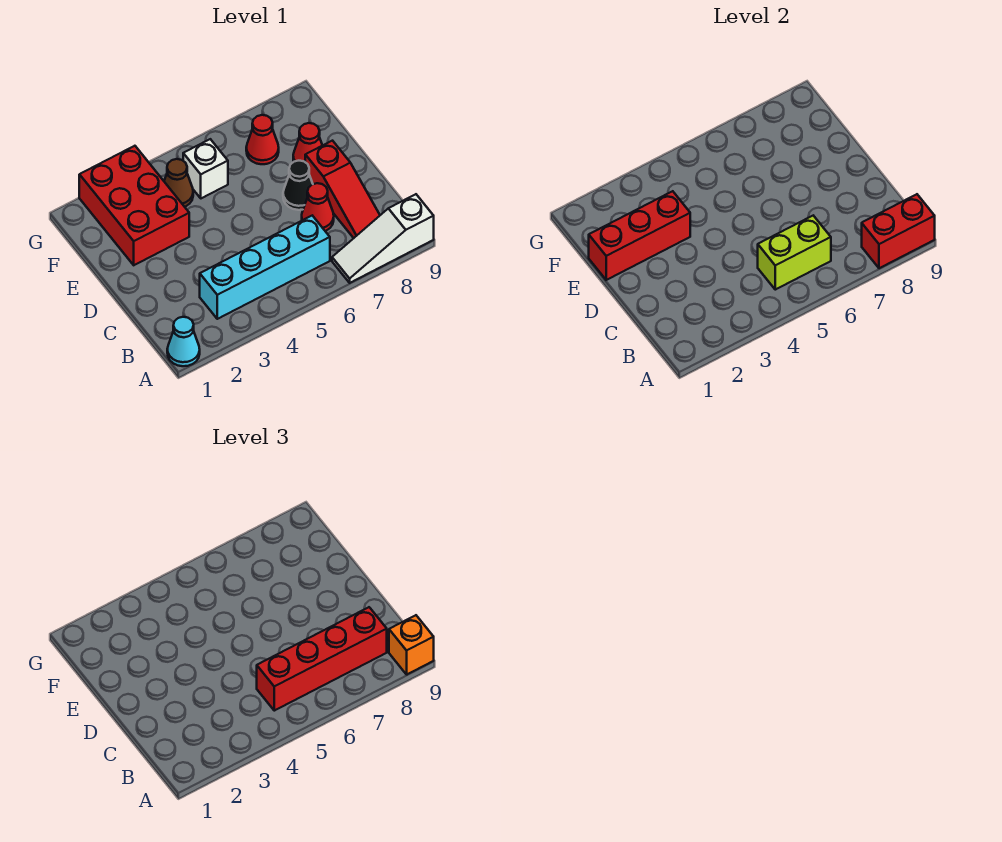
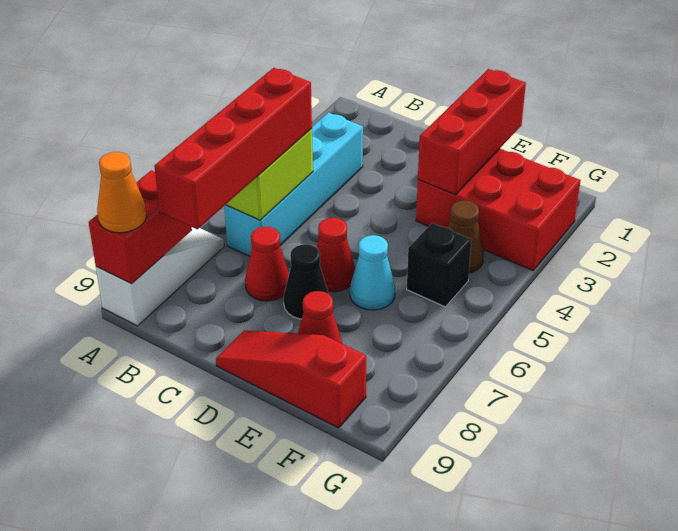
cyan 1x1 cone [167,317,200,366] -> cyan 1x1 cone moved to [350,235,395,310]
orange 1x1 brick [389,615,434,674] -> orange 1x1 cone [97,152,146,233]
red 1x3 slope [305,141,380,238] -> red 1x3 slope moved to [216,330,366,428]
white 1x1 brick [183,139,228,198] -> black 1x1 brick [407,223,471,307]
red 1x1 cone [246,115,279,164] -> red 1x1 cone moved to [317,218,355,292]

